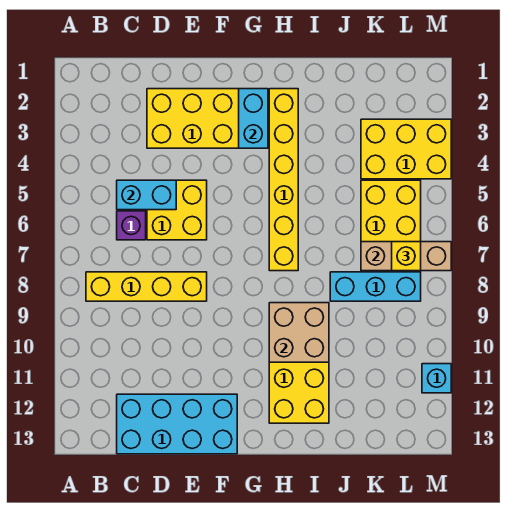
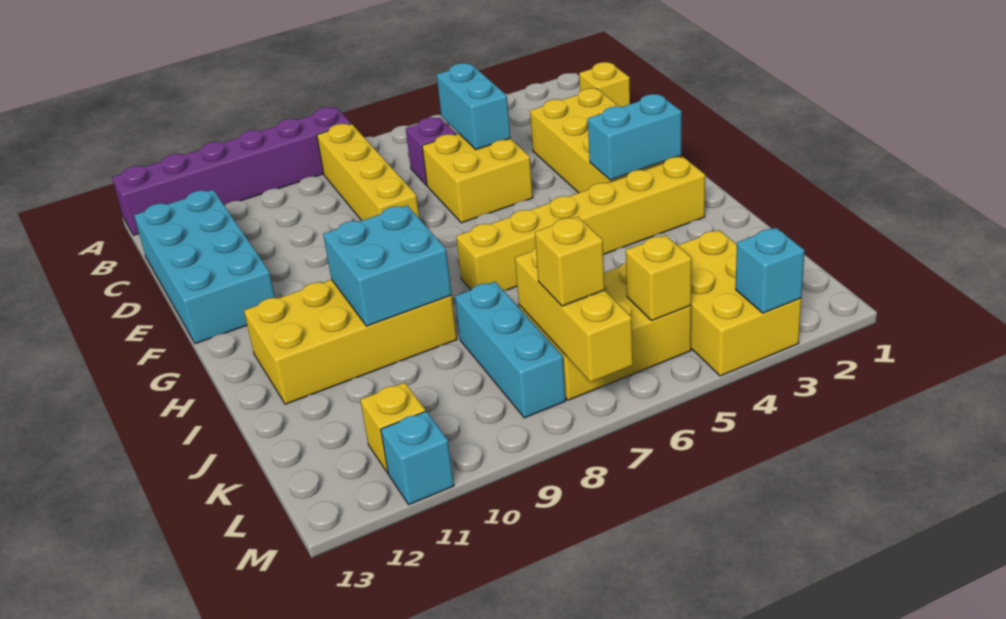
none -> purple 1x6 brick [112,107,351,235]
none -> yellow 1x1 brick [579,62,630,107]
tan 2x2 brick [269,303,329,362] -> cyan 2x2 brick [323,205,452,326]
tan 1x3 brick [361,242,451,271] -> yellow 1x3 brick [515,248,633,382]
none -> yellow 1x1 brick [626,235,692,320]
none -> yellow 1x1 brick [360,382,426,473]
none -> cyan 1x1 brick [736,228,805,313]

